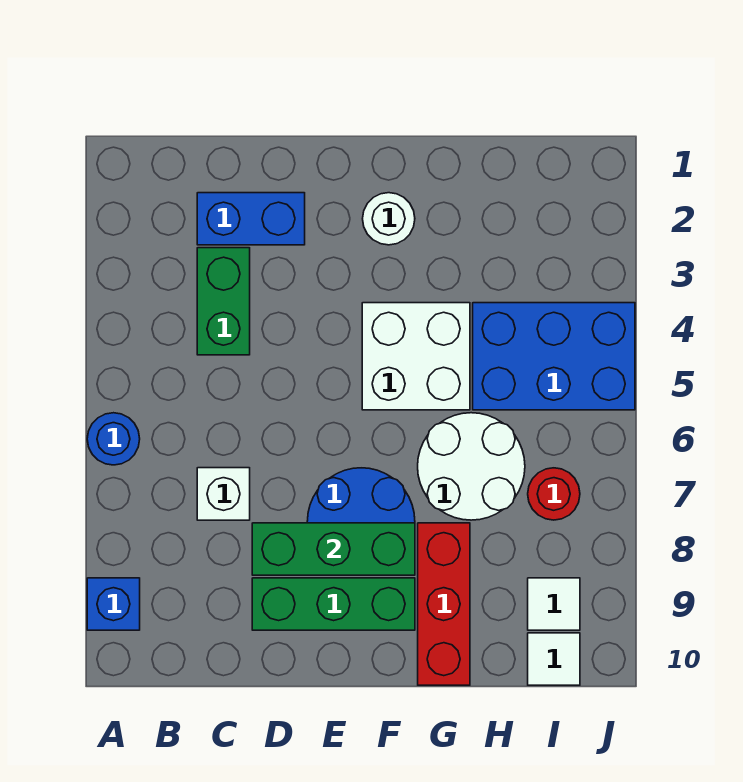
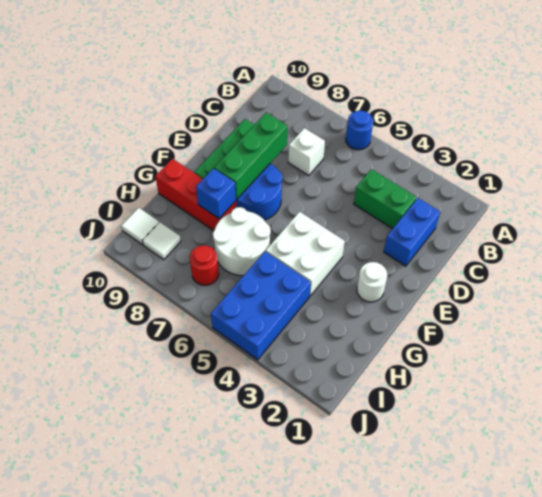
blue 1x1 brick [87,578,140,630] -> blue 1x1 brick moved to [196,168,236,219]

